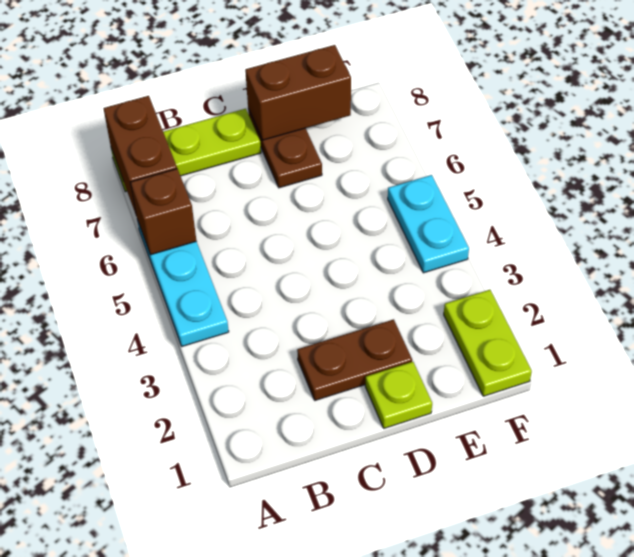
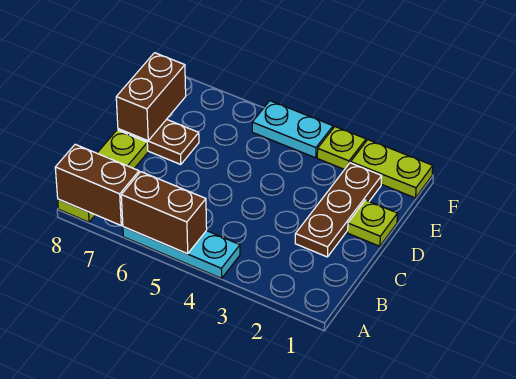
brown 1x1 brick [131,169,196,255] -> brown 1x2 brick [121,172,207,254]
brown 1x2 plate [297,319,412,400] -> brown 1x3 plate [295,163,382,257]
none -> lime 1x1 plate [317,127,366,169]

